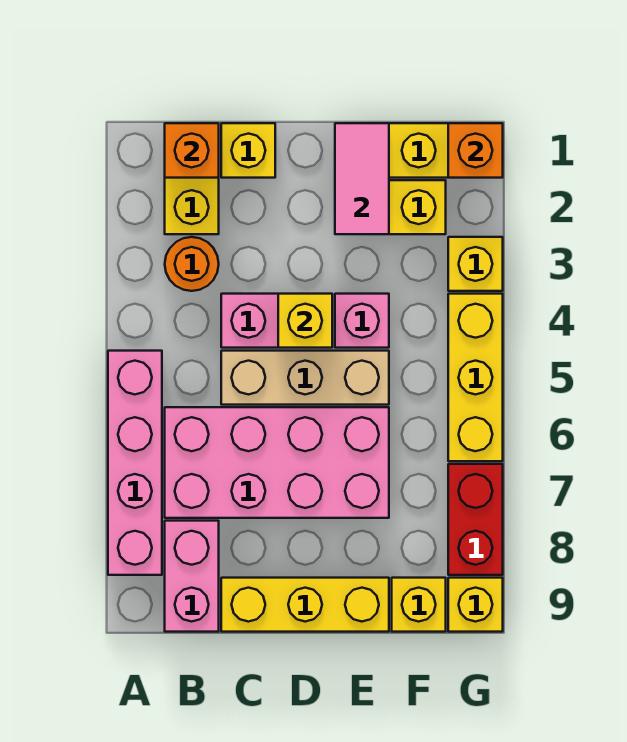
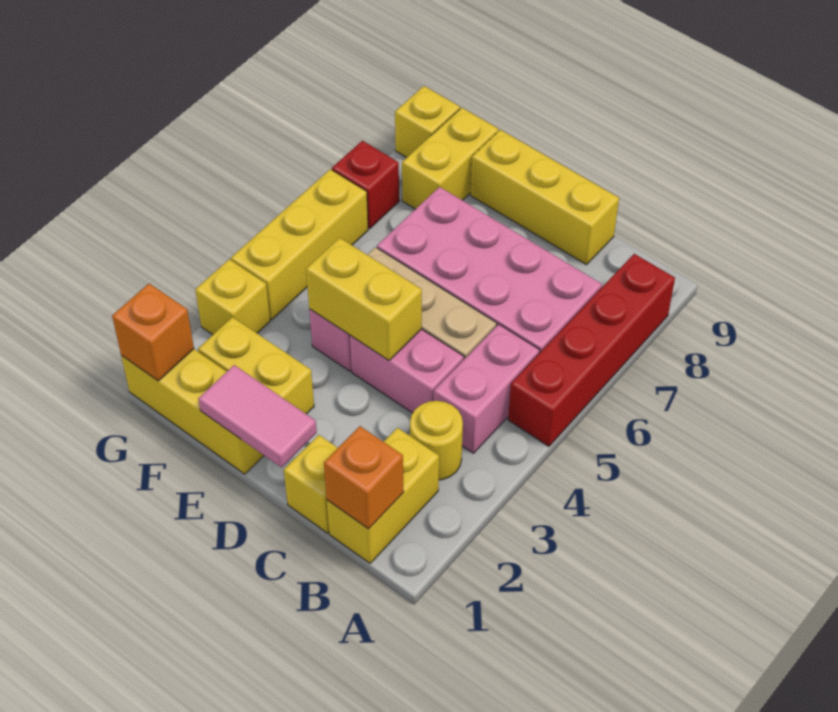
pink 1x4 brick [108,351,162,575] -> red 1x4 brick [508,254,675,446]
orange 1x1 round brick [165,237,219,291] -> yellow 1x1 round brick [410,401,463,480]
pink 1x2 brick [165,521,219,632] -> pink 1x2 brick moved to [434,324,540,453]
yellow 1x1 brick [278,294,332,348] -> yellow 1x2 brick [306,238,422,360]
pink 1x2 tile [335,123,389,234] -> pink 1x2 tile turned to [198,365,317,467]
yellow 1x1 brick [392,578,446,632] -> yellow 1x2 brick [402,108,498,209]
red 1x2 brick [448,464,503,575] -> red 1x1 brick [332,141,399,229]

